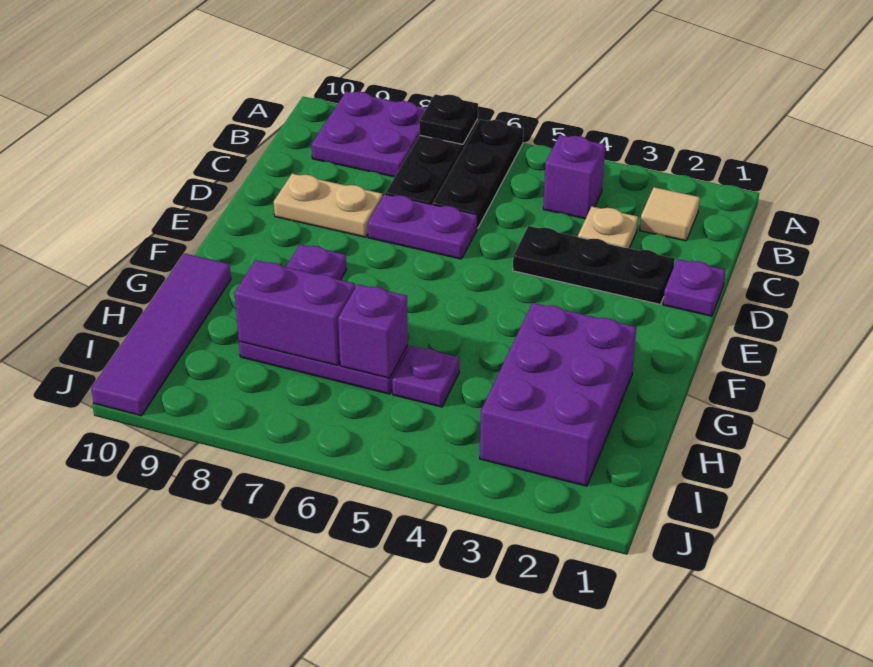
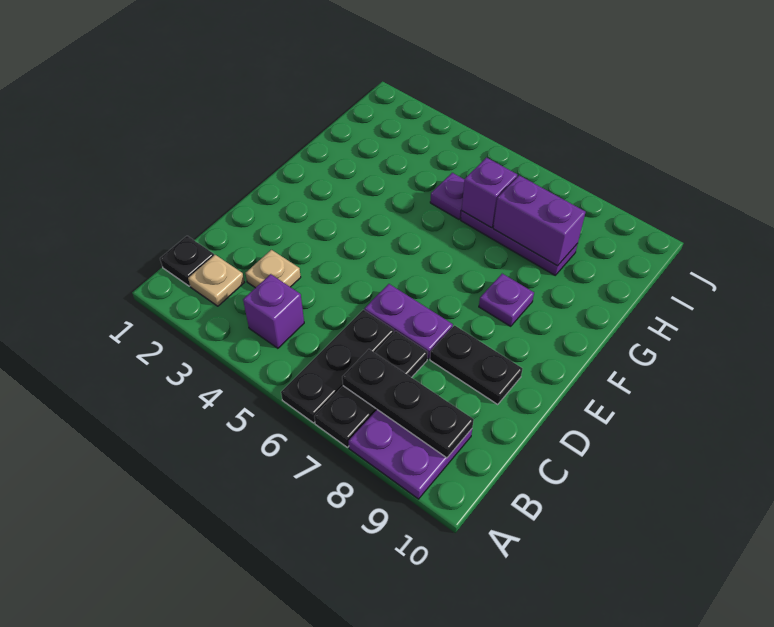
black 1x1 plate [419,94,478,144] -> black 1x1 plate moved to [160,236,214,286]
tan 1x1 tile [640,187,700,241] -> tan 1x1 plate [188,255,244,306]
purple 1x1 plate [663,259,726,316] -> none
black 1x3 plate [513,226,675,304] -> black 1x3 plate moved to [342,349,474,458]
tan 1x2 plate [274,174,383,237] -> black 1x2 plate [430,325,523,404]
purple 2x3 brick [480,303,636,486] -> none
purple 1x4 tile [91,254,231,416] -> none

